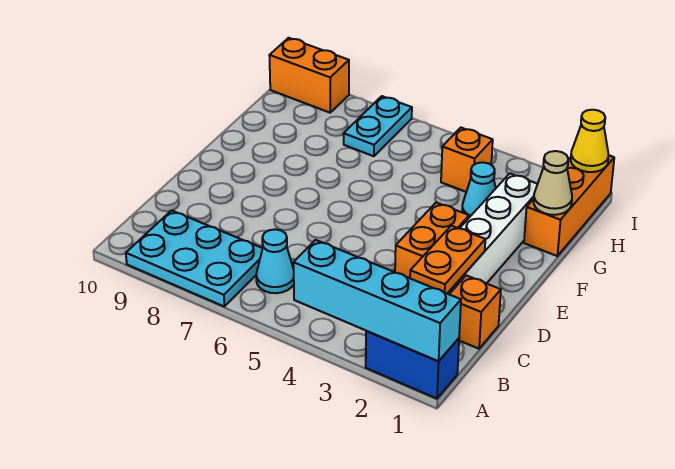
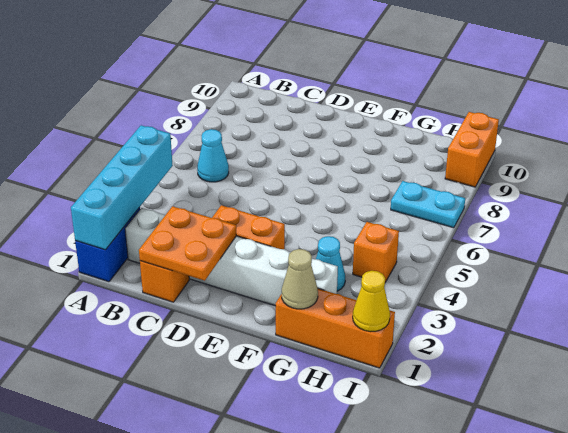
cyan 2x3 plate [126,210,263,306] -> none
orange 1x2 plate [410,226,485,294] -> orange 2x2 plate [139,206,236,281]

